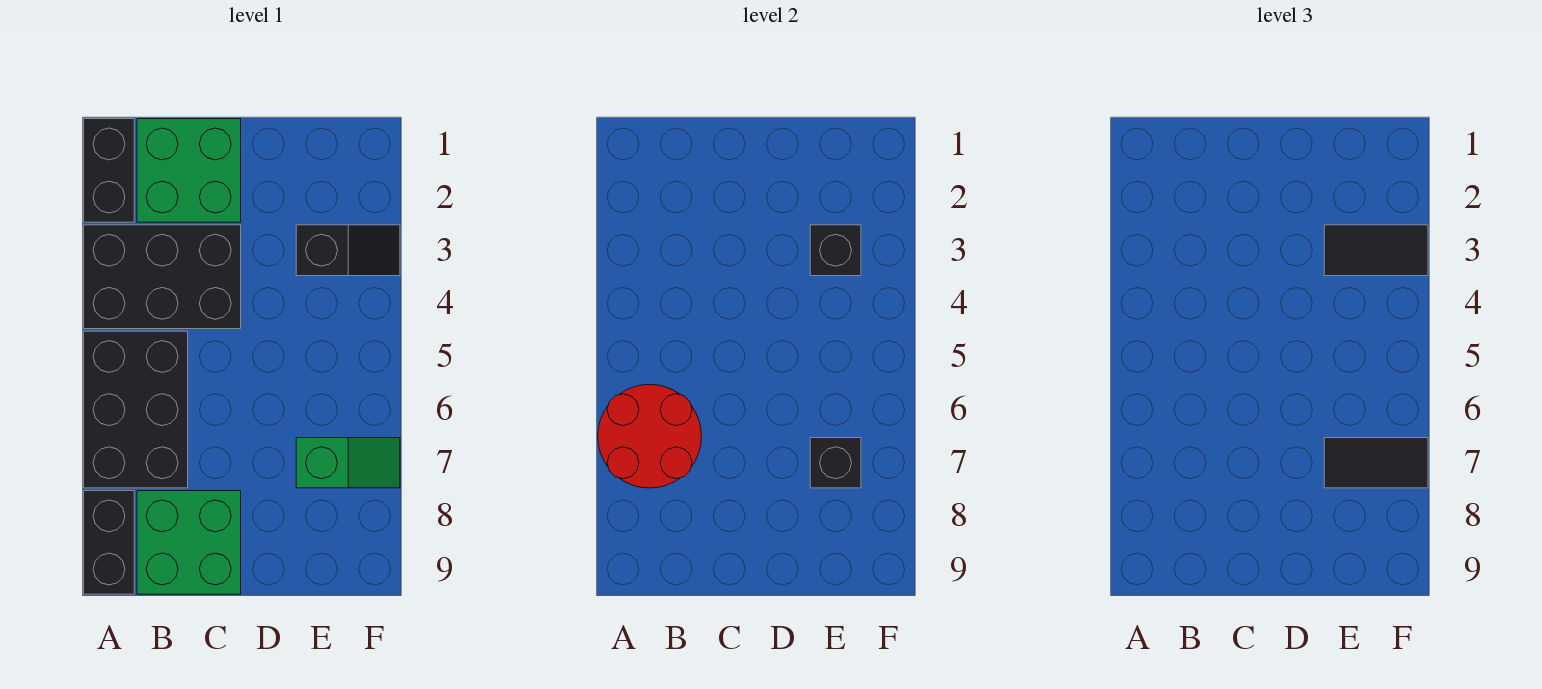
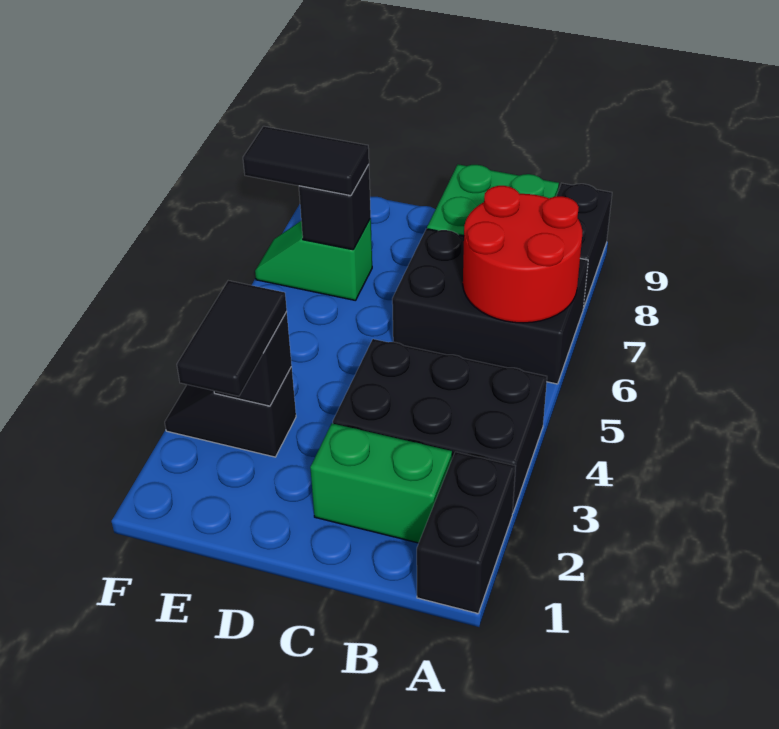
black 2x3 brick [84,331,188,488] -> black 2x3 brick turned to [392,229,588,384]
green 2x2 brick [137,119,241,222] -> green 1x2 brick [310,423,452,543]
black 1x2 tile [1324,225,1428,276] -> black 1x2 tile turned to [177,281,287,396]

